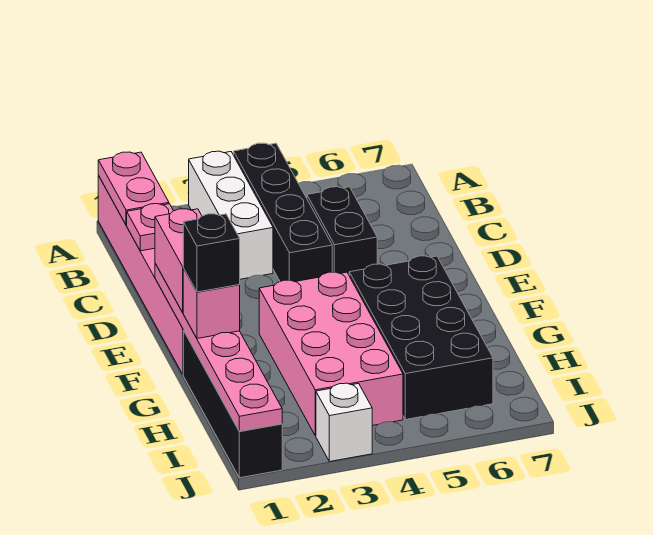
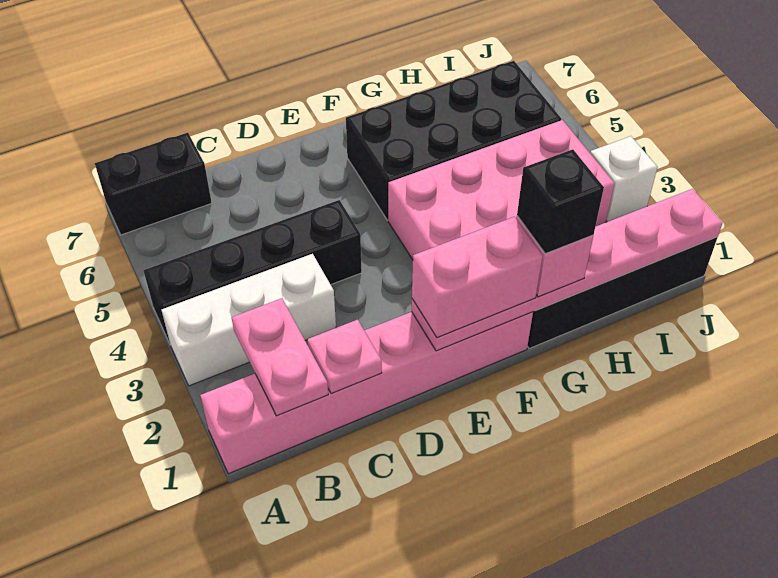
pink 1x2 plate [98,152,169,225] -> pink 1x2 plate turned to [232,298,328,416]
black 1x2 brick [307,187,377,275] -> black 1x2 brick moved to [95,133,212,235]

